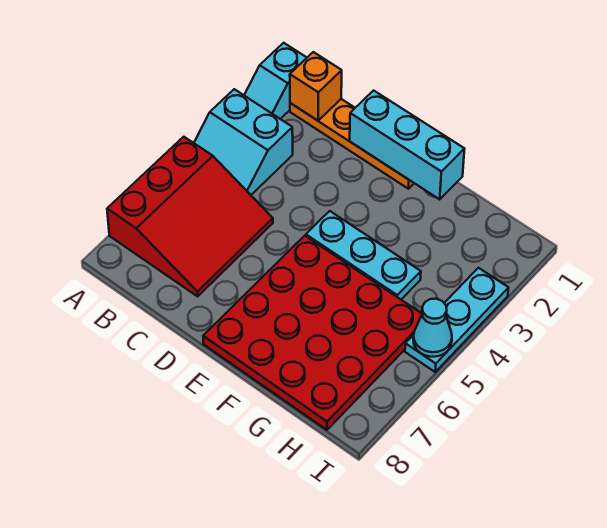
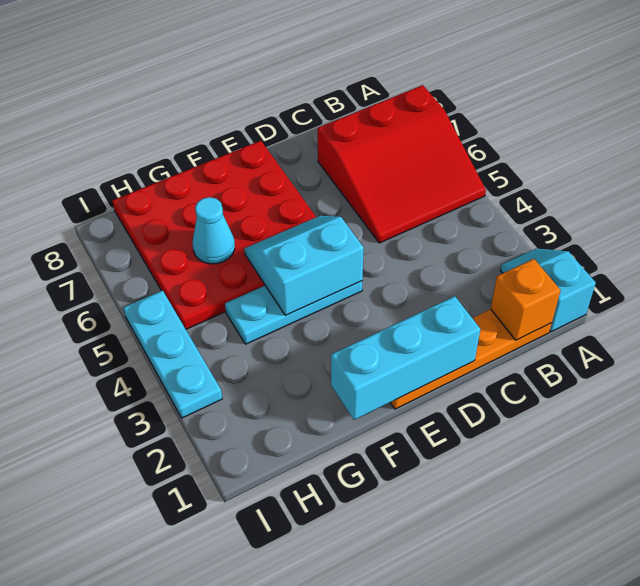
cyan 2x2 slope [194,89,293,195] -> cyan 2x2 slope moved to [244,216,364,315]
red 3x3 slope [107,137,273,296] -> red 3x3 slope turned to [318,85,486,243]
cyan 1x1 cone [413,299,452,357] -> cyan 1x1 cone moved to [193,197,235,264]

